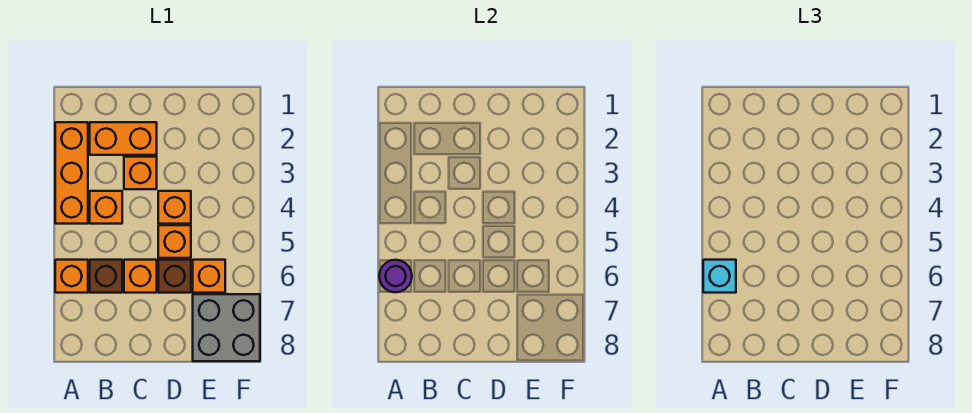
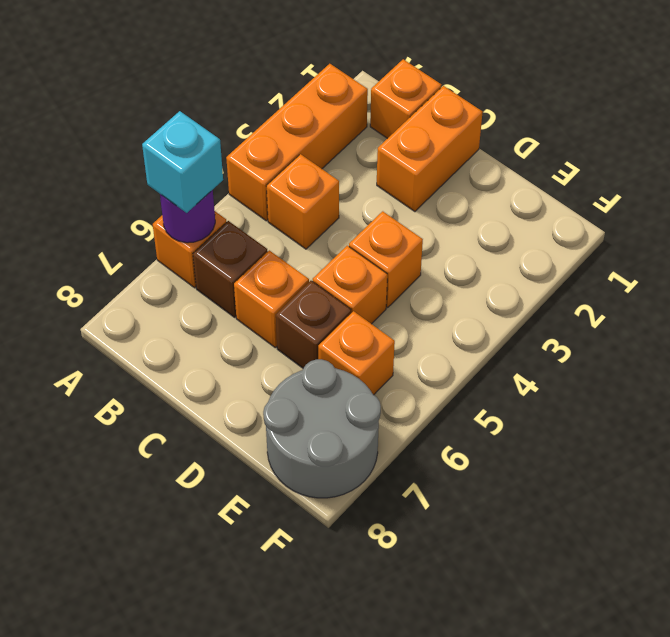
orange 1x2 brick [90,122,157,155] -> orange 1x2 brick turned to [377,86,483,212]
orange 1x1 brick [124,157,157,189] -> orange 1x1 brick moved to [370,59,441,139]
grey 2x2 brick [193,294,260,361] -> grey 2x2 round brick [263,359,381,498]

